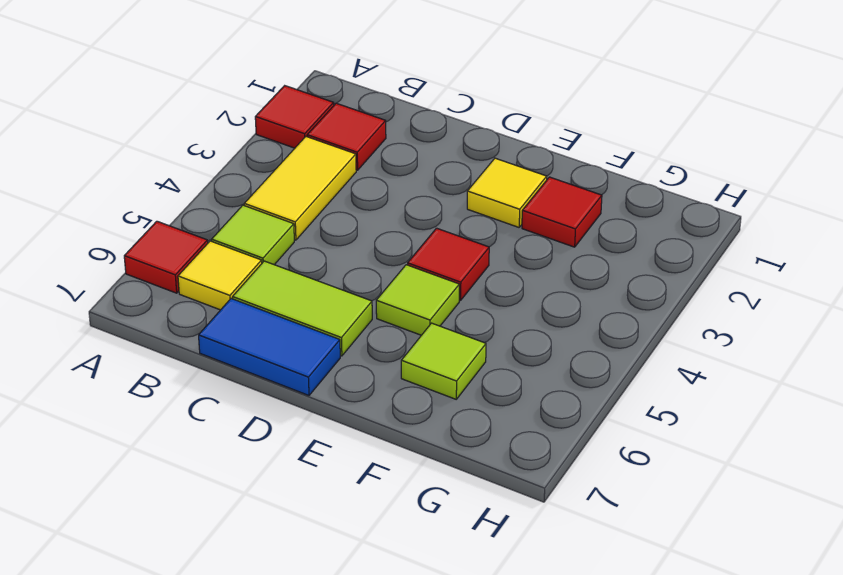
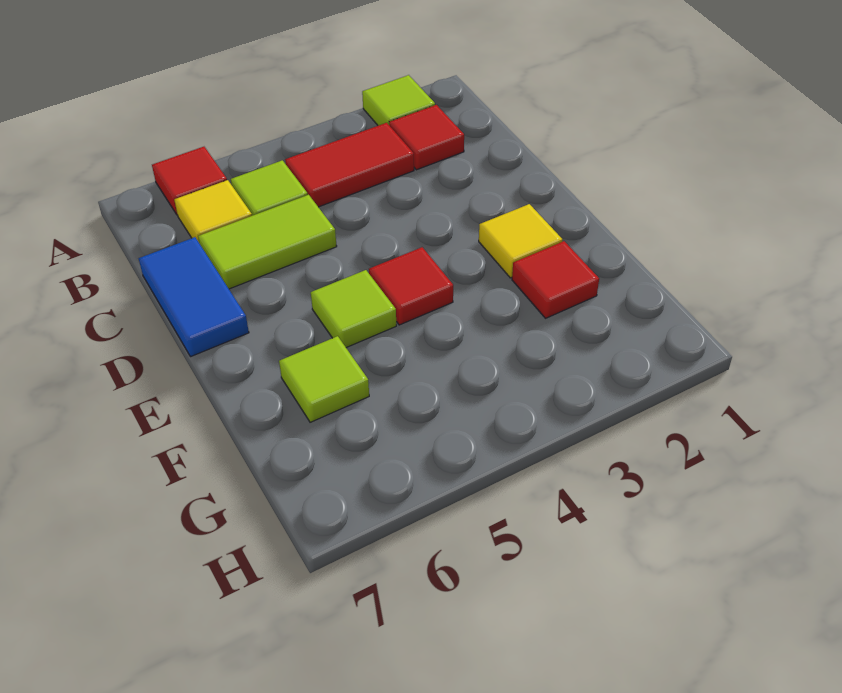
red 1x1 tile [255,86,334,148] -> lime 1x1 tile [362,75,435,126]
yellow 1x2 tile [244,137,356,240] -> red 1x2 tile [285,123,414,207]
lime 1x2 tile [233,261,372,356] -> lime 1x2 tile turned to [198,195,337,289]

